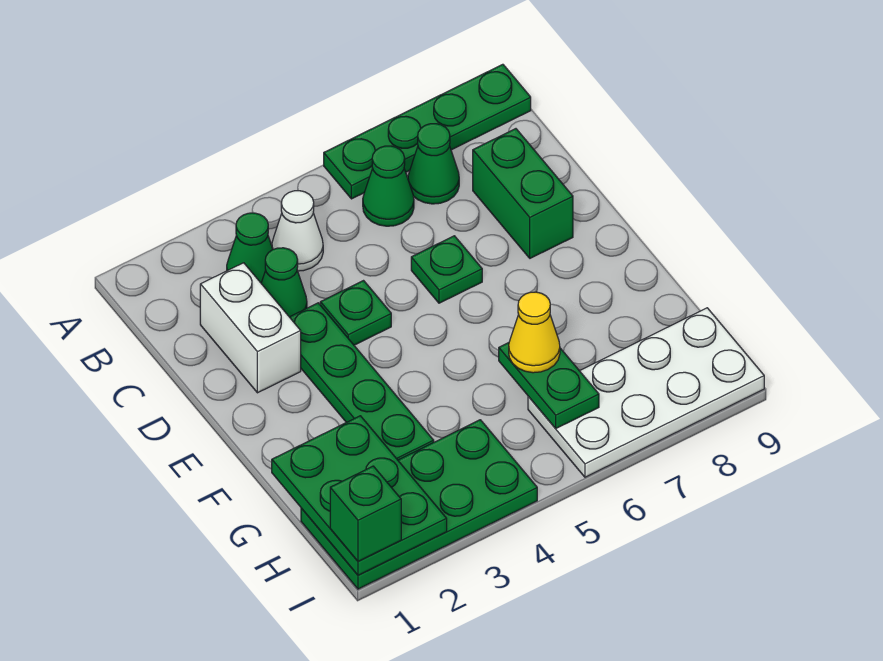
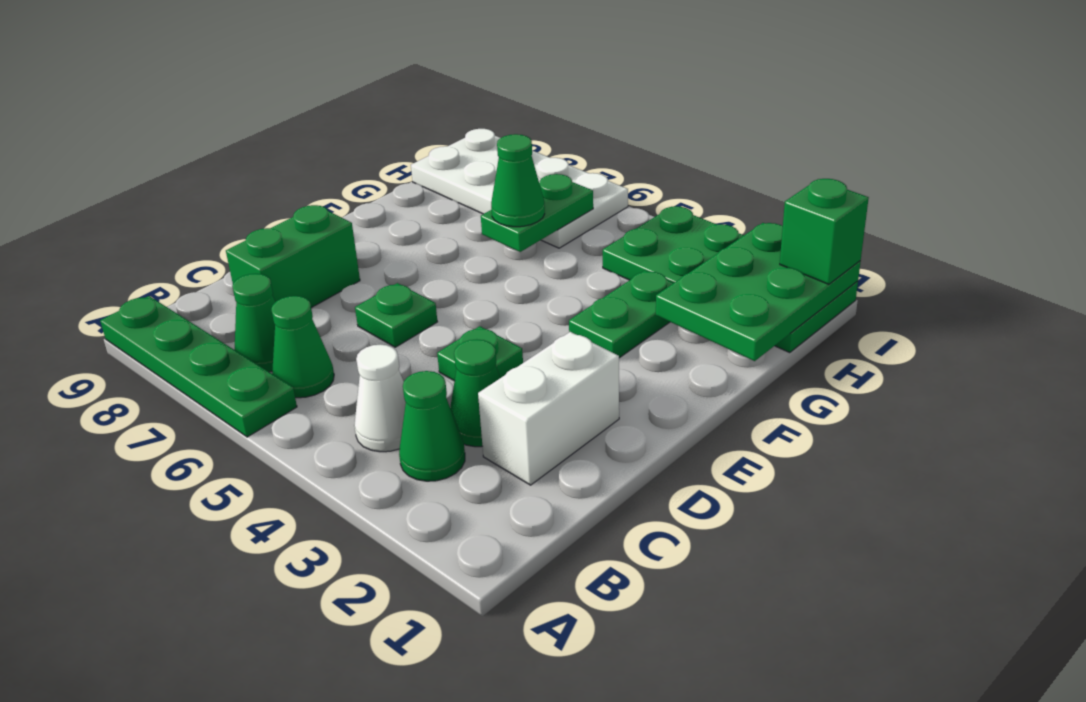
green 1x4 plate [290,303,434,460] -> green 1x2 plate [569,270,673,358]
yellow 1x1 cone [509,292,560,373] -> green 1x1 cone [491,134,545,227]

